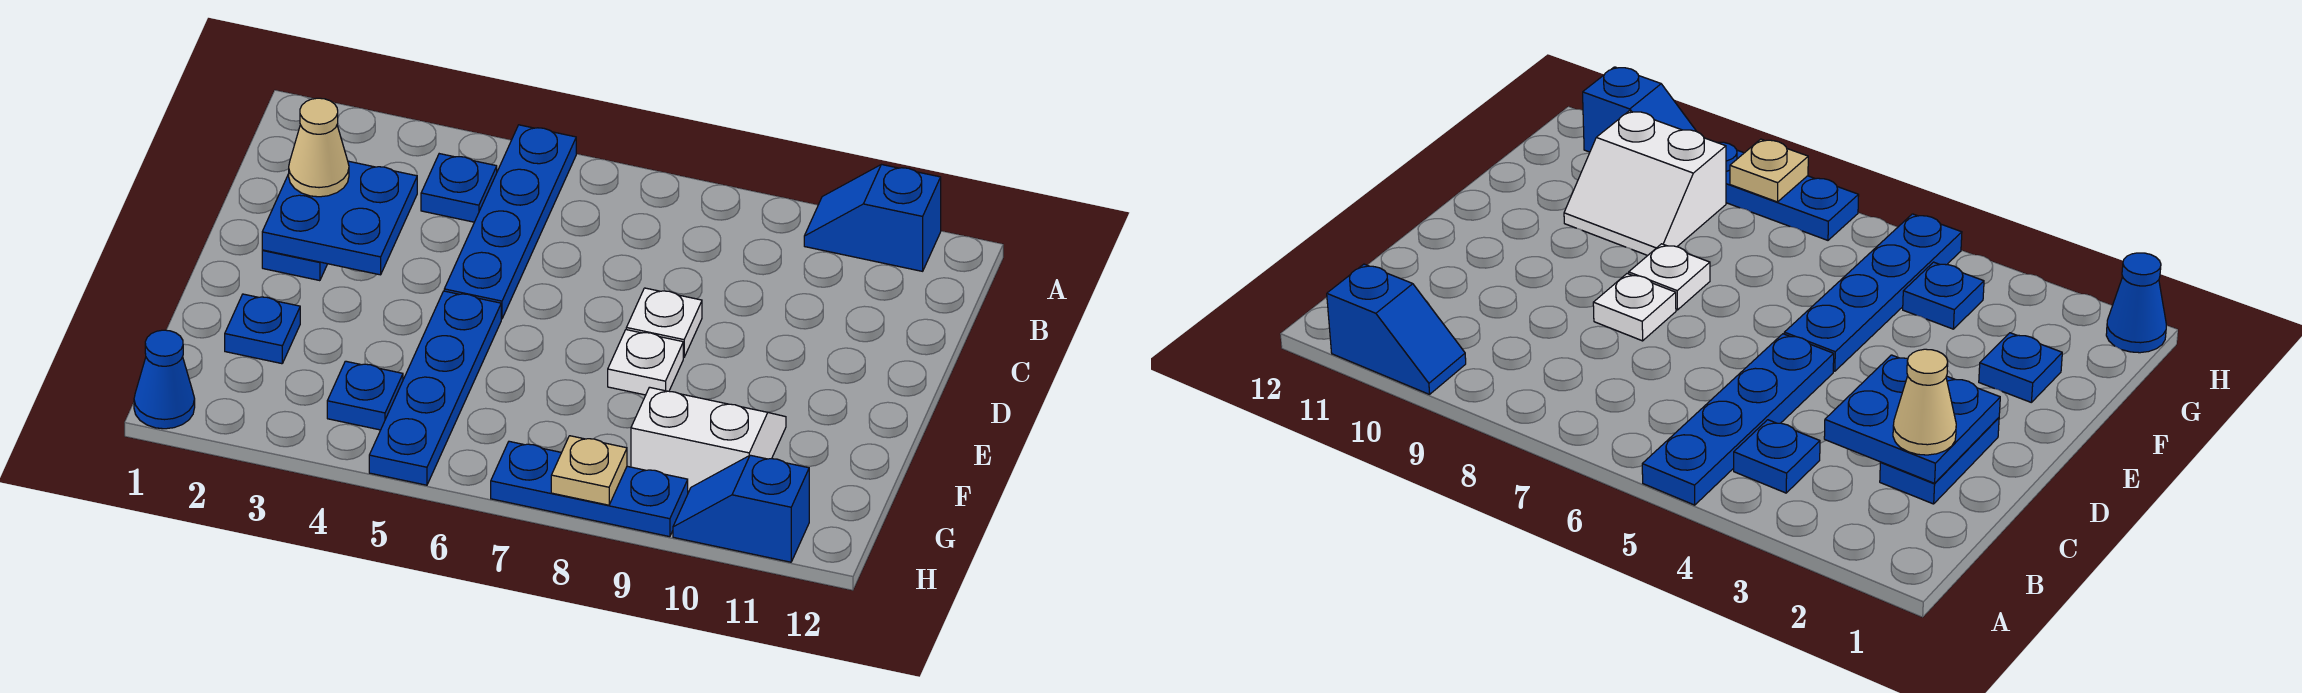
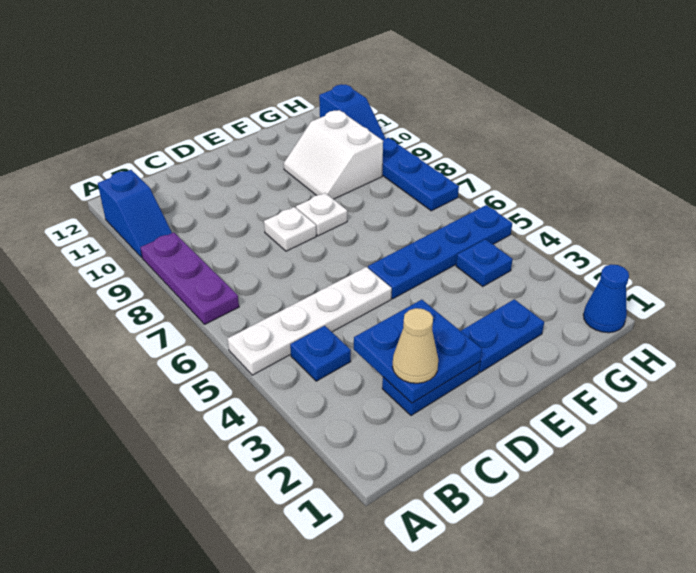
blue 1x4 plate [444,125,576,319] -> white 1x4 plate [228,267,392,375]
none -> purple 1x3 plate [141,232,239,324]
blue 1x1 plate [225,294,300,364] -> blue 1x2 plate [461,299,544,372]
tan 1x1 plate [551,436,627,505] -> none

